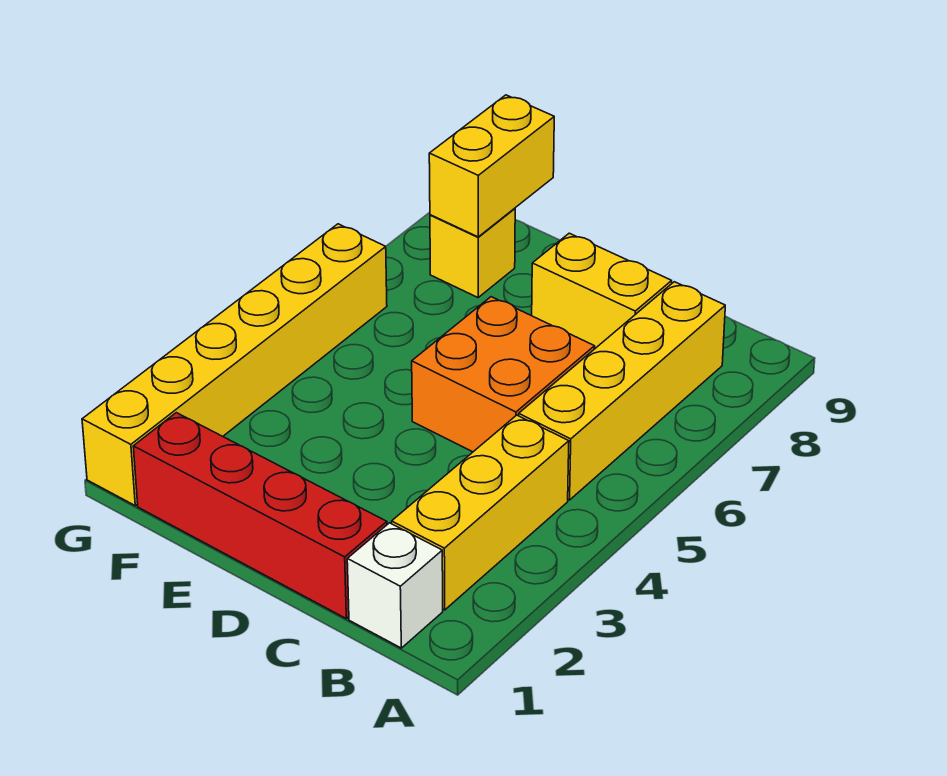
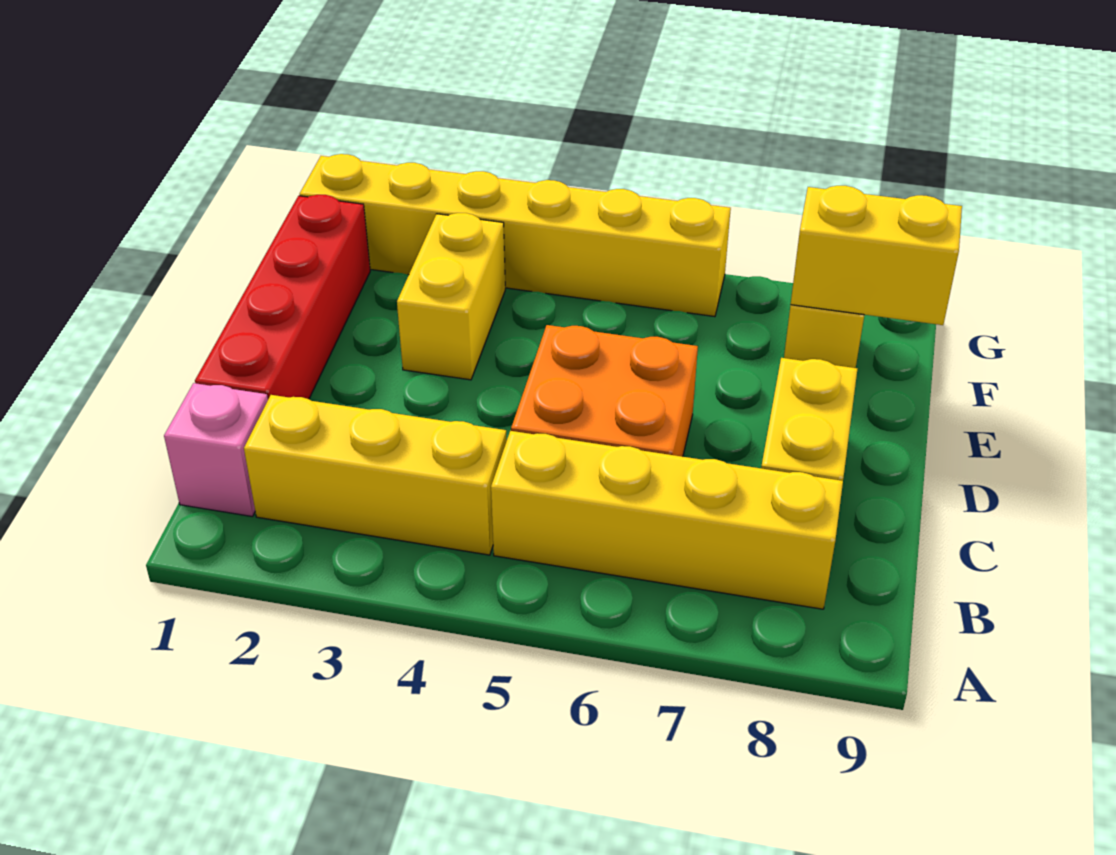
white 1x1 brick [347,523,443,648] -> pink 1x1 brick [164,383,268,517]
none -> yellow 1x2 brick [397,213,505,380]

